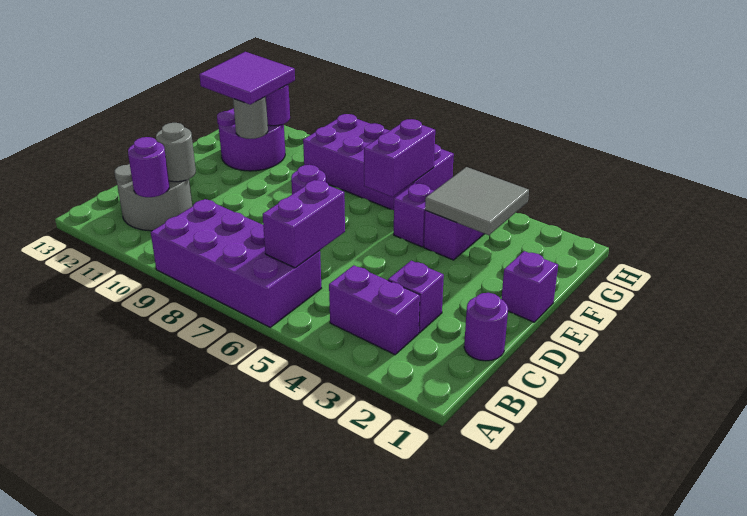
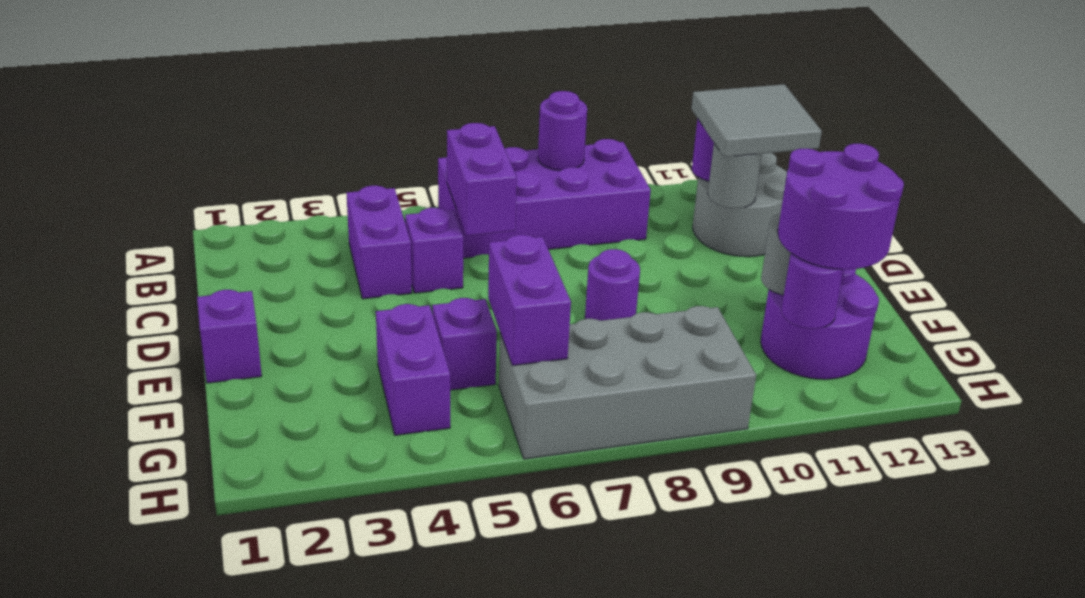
purple 1x2 brick [329,265,420,355] -> purple 1x2 brick turned to [347,186,412,299]
purple 1x1 round brick [464,293,508,361] -> purple 1x1 round brick moved to [538,91,587,170]
purple 1x1 brick [388,261,444,333] -> purple 1x1 brick moved to [405,208,463,293]
grey 2x2 tile [425,167,529,235] -> grey 2x2 tile moved to [691,84,822,157]
purple 2x2 tile [199,52,295,105] -> purple 2x2 round brick [778,144,904,270]
purple 2x4 brick [303,114,454,210] -> grey 2x4 brick [499,306,756,459]

